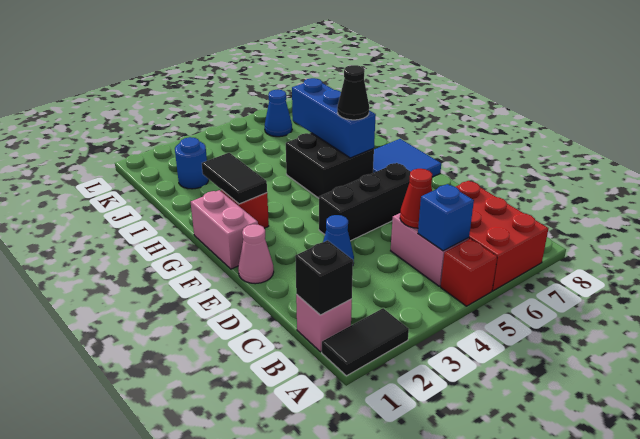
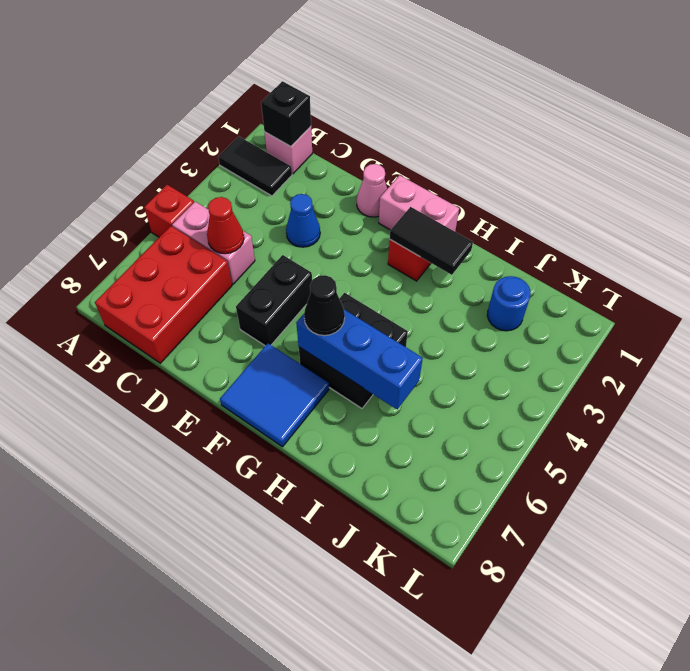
black 1x2 tile [322,308,409,376] -> black 1x2 tile turned to [218,137,292,196]
red 2x3 brick [456,181,548,291] -> red 2x3 brick turned to [95,226,232,363]
blue 1x1 brick [418,184,474,251] -> none
black 1x3 brick [319,163,411,241] -> black 1x2 brick [236,255,312,346]
blue 1x1 cone [265,90,292,137] -> none

